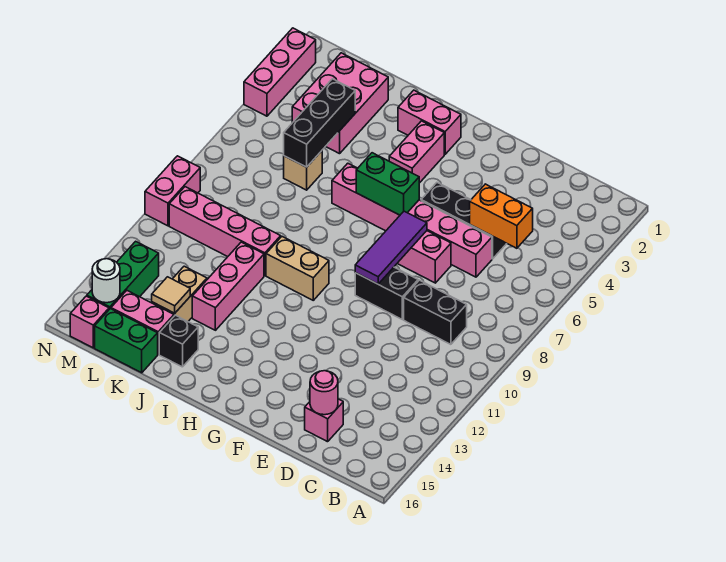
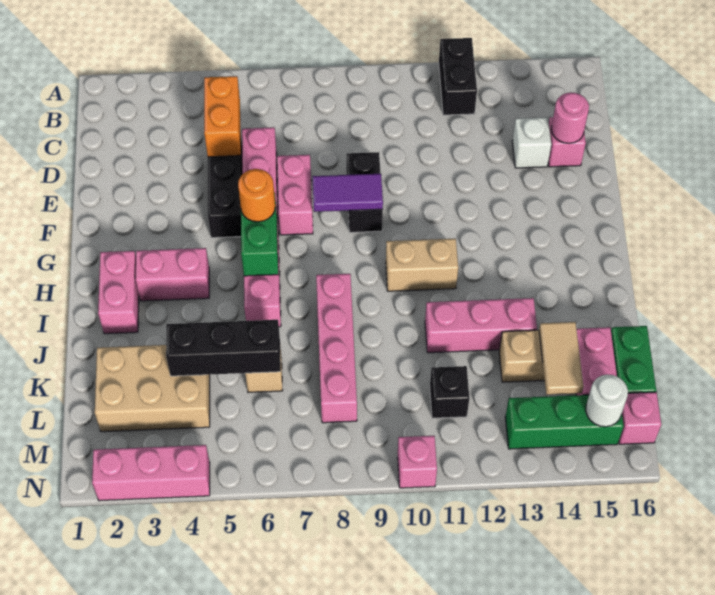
black 1x2 brick [404,280,467,344] -> black 1x2 brick moved to [439,38,477,115]
none -> white 1x1 brick [512,117,551,168]
purple 1x3 tile [355,211,427,284] -> purple 1x2 tile [312,174,383,212]
none -> orange 1x1 round brick [238,169,275,222]
tan 1x2 brick [266,237,329,300] -> tan 1x2 brick turned to [386,239,458,291]
pink 1x4 brick [169,187,281,276] -> pink 1x4 brick moved to [316,274,357,423]
black 1x1 brick [159,315,198,367] -> black 1x1 brick moved to [430,366,469,418]
pink 2x3 brick [292,53,388,154] -> tan 2x3 brick [95,345,210,432]
tan 1x1 tile [152,277,190,313] -> tan 1x2 tile [539,322,583,395]
pink 1x2 brick [145,156,200,226] -> pink 1x1 brick [398,436,437,488]

